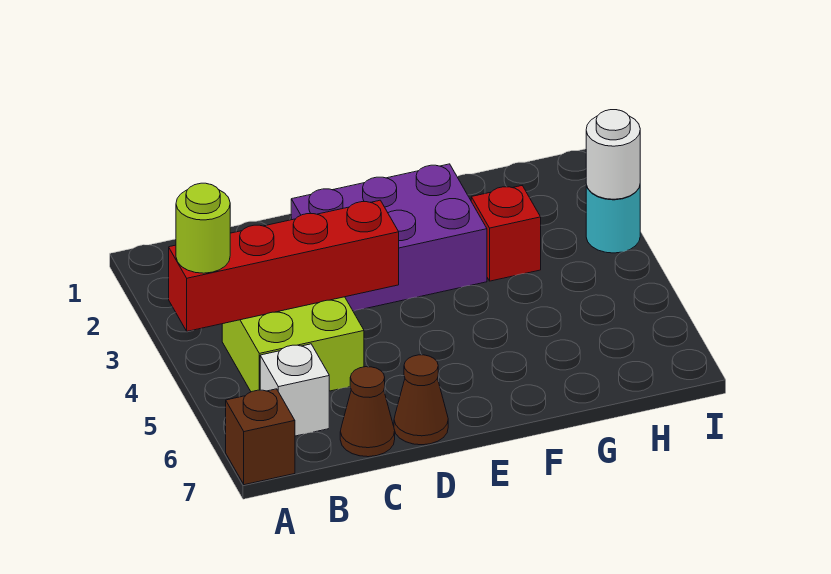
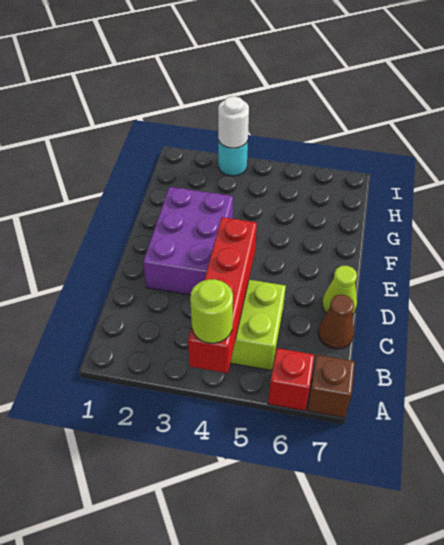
white 1x1 brick [260,344,329,436] -> none
brown 1x1 cone [394,355,448,445] -> lime 1x1 cone [322,266,357,314]
red 1x1 brick [471,186,541,281] -> red 1x1 brick moved to [268,348,314,411]

